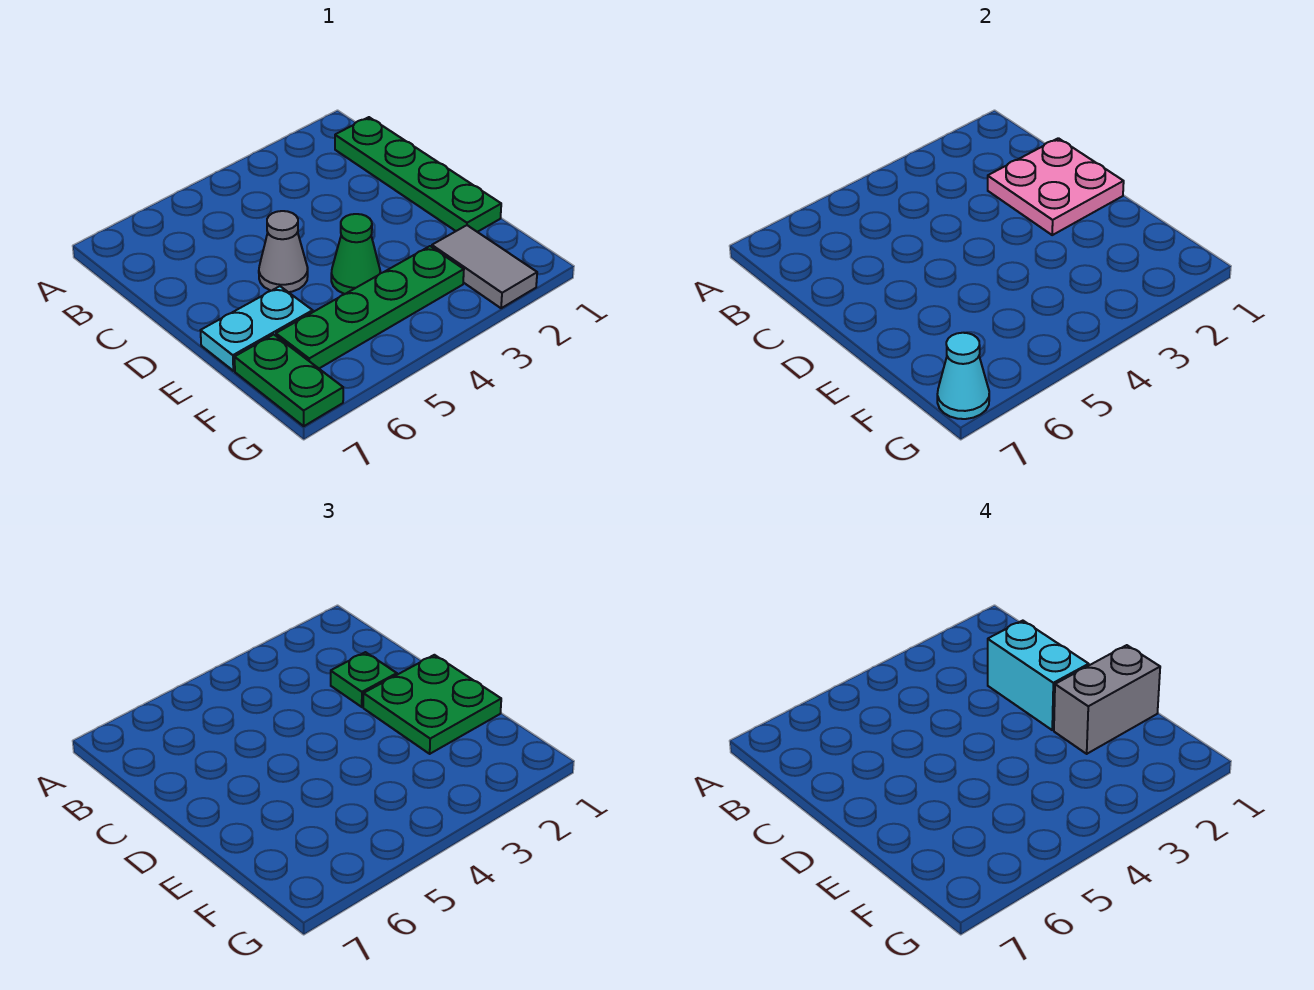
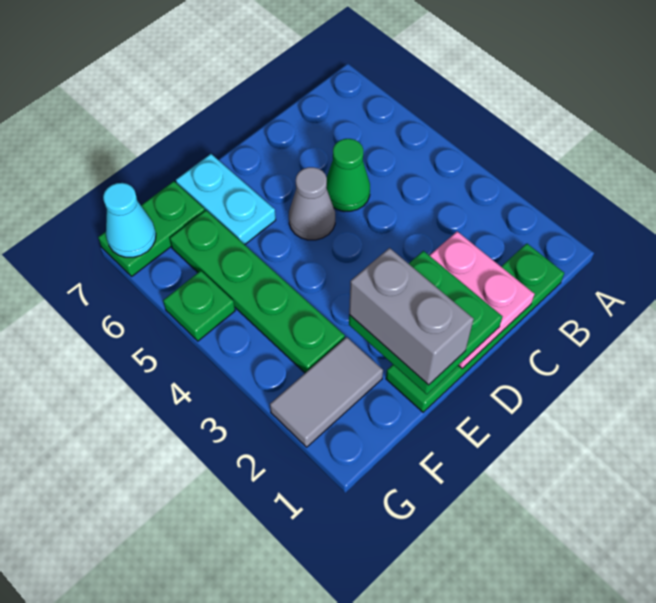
green 1x1 plate [331,652,397,707] -> green 1x1 plate moved to [163,271,235,341]
cyan 1x2 brick [988,621,1089,730] -> none
green 1x1 cone [331,214,380,294] -> green 1x1 cone moved to [326,139,370,211]

